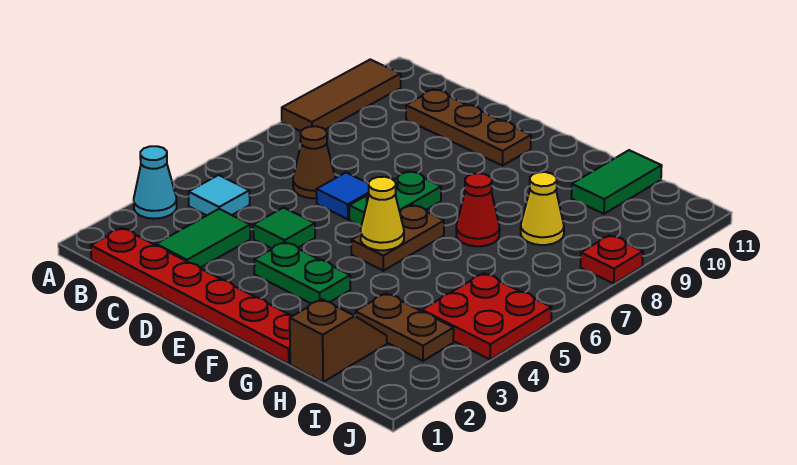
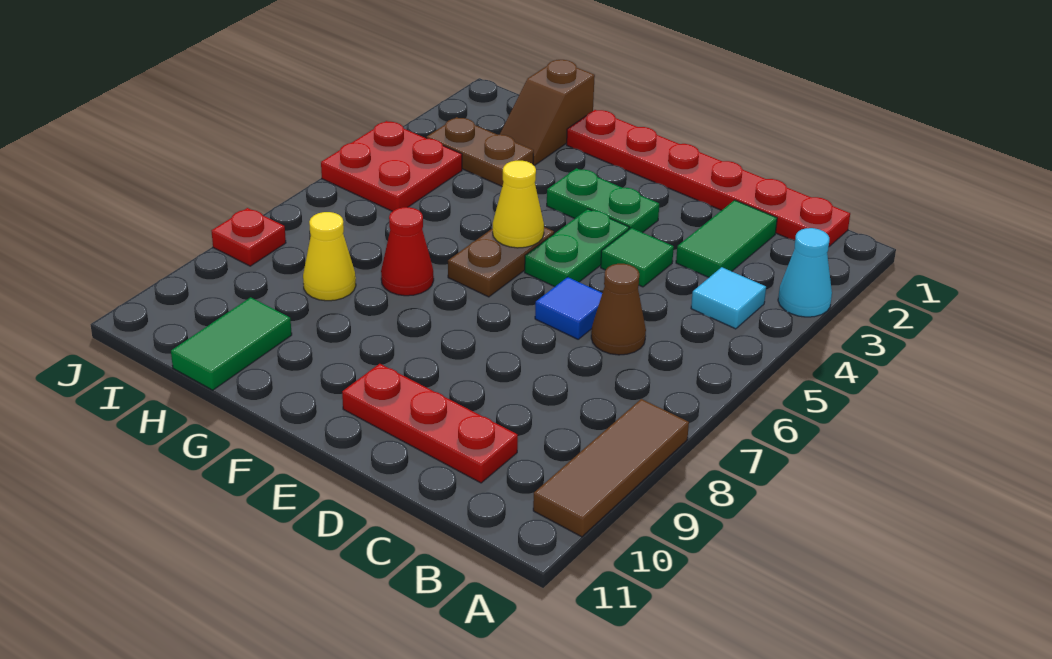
brown 1x3 plate [406,90,531,166] -> red 1x3 plate [342,364,518,483]
green 1x2 plate [349,171,441,226] -> green 1x2 plate moved to [525,209,629,287]

